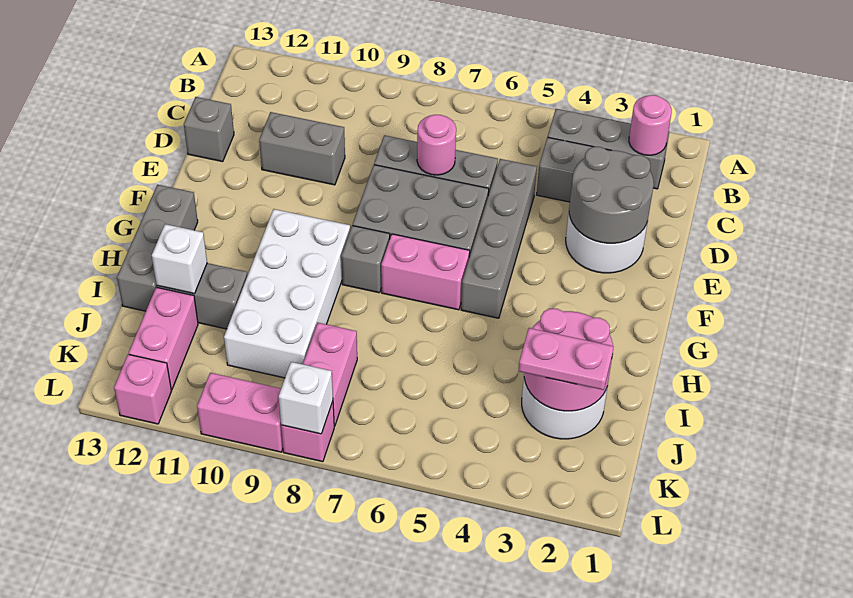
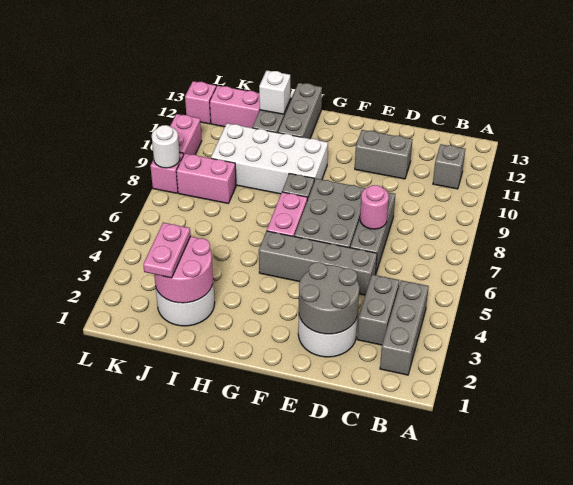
pink 1x1 round brick [629,95,672,155] -> none
grey 1x2 brick [259,112,345,185] -> grey 1x2 brick turned to [355,130,413,179]
grey 1x1 brick [184,97,234,162] -> grey 1x1 brick moved to [433,144,465,189]
grey 1x3 brick [117,185,198,311] -> grey 1x3 brick turned to [278,83,322,139]
white 1x1 brick [279,362,333,434] -> white 1x1 round brick [152,125,180,168]

